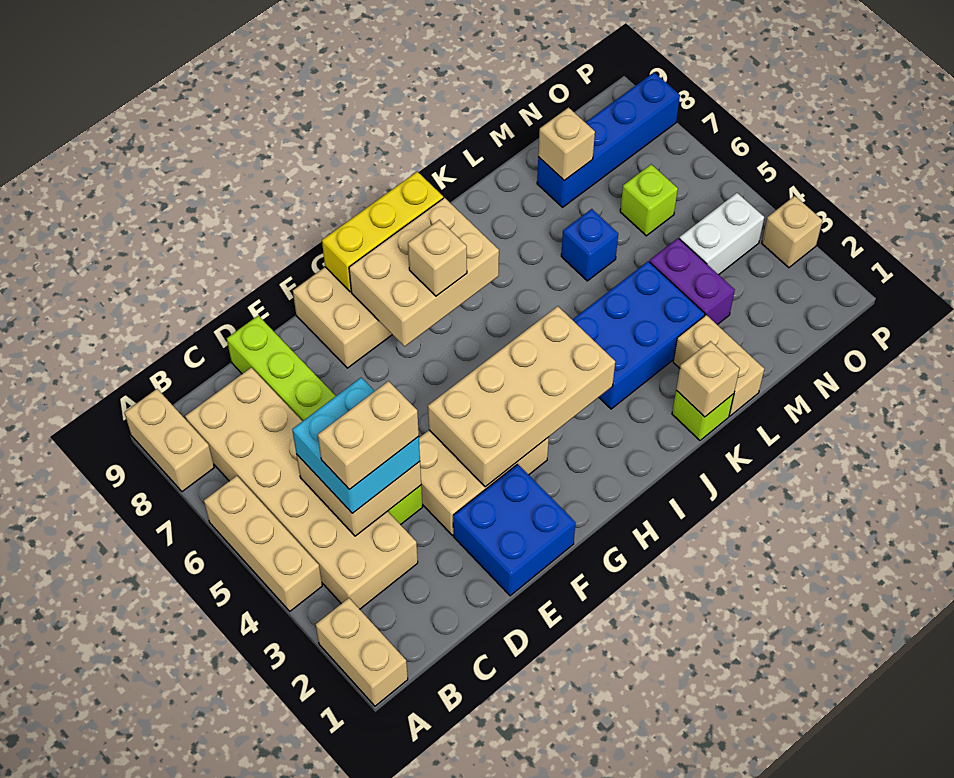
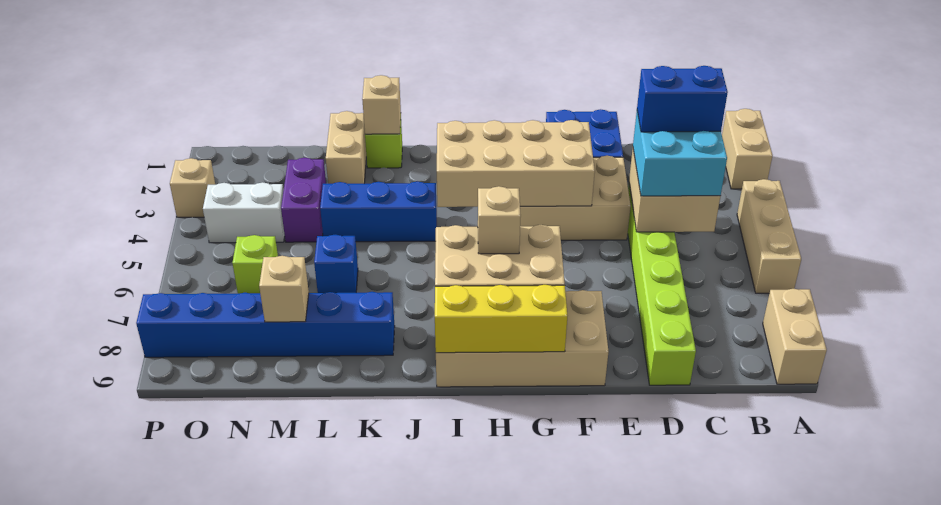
tan 2x6 brick [185,367,418,609] -> none
tan 1x2 brick [318,381,419,490] -> blue 1x2 brick [637,66,728,132]
blue 2x3 brick [572,261,705,409] -> blue 1x3 brick [320,181,437,242]
blue 1x4 brick [537,72,680,207] -> blue 1x6 brick [136,292,395,357]

